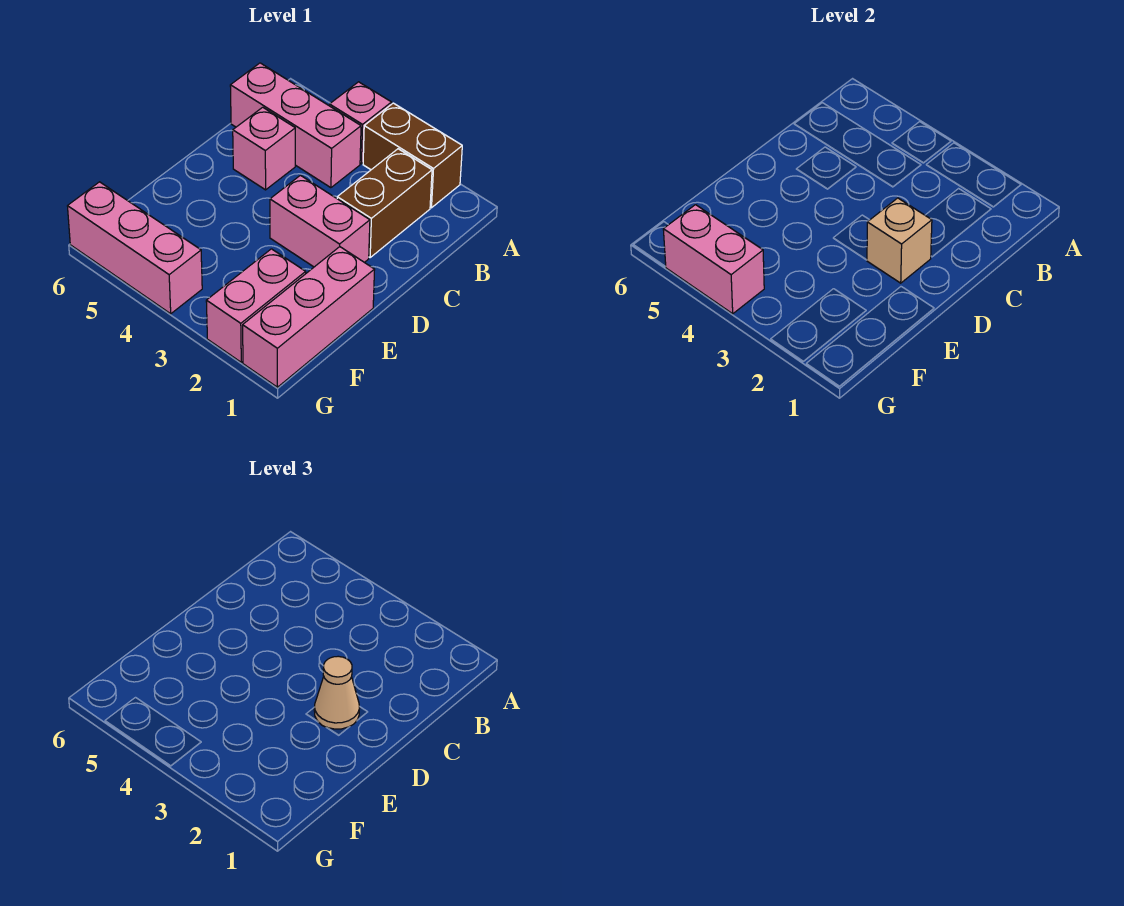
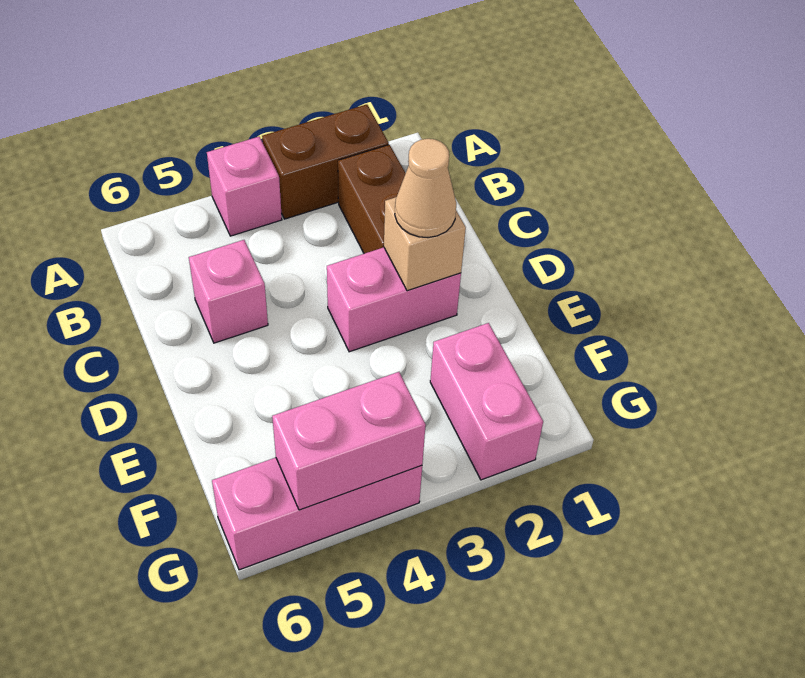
pink 1x3 brick [230,63,361,188] -> none
pink 1x3 brick [243,247,375,387] -> none

